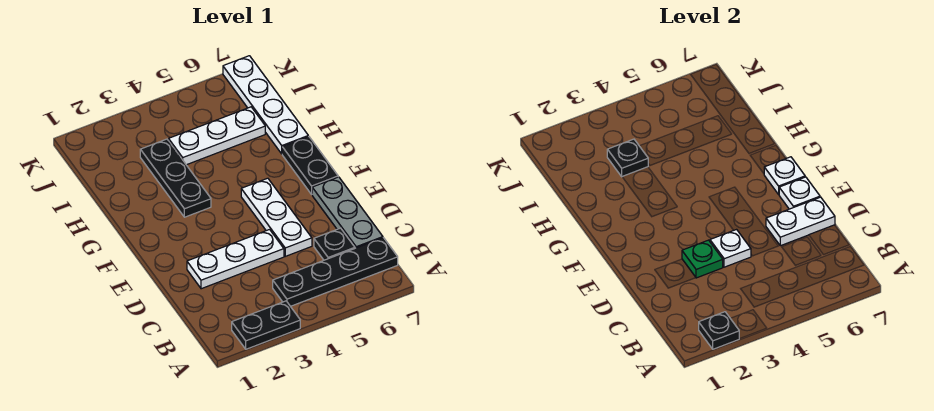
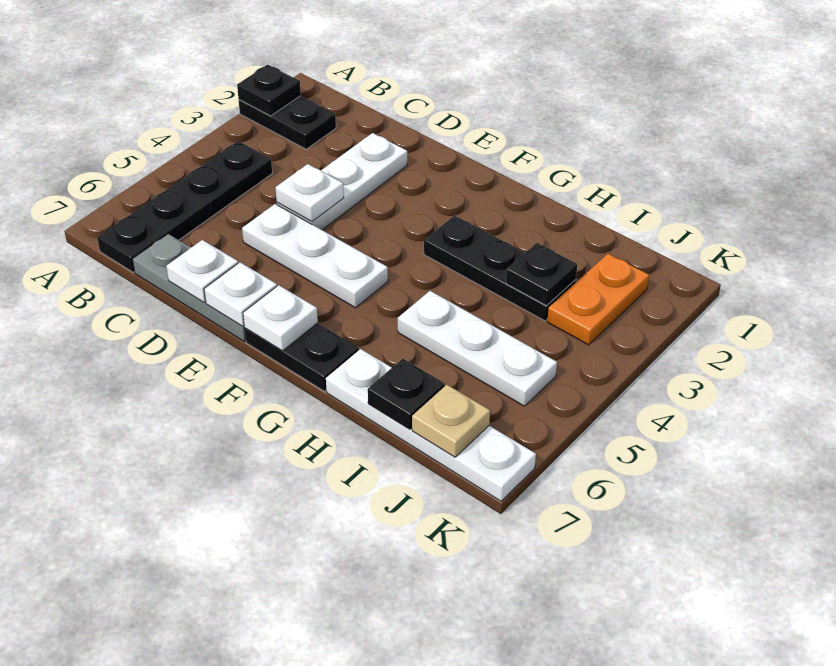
black 1x2 plate [232,301,300,349] -> black 1x2 plate turned to [239,96,336,149]
black 1x1 plate [314,228,355,260] -> black 1x1 plate moved to [368,359,445,429]
green 1x1 plate [682,240,723,278] -> none
white 1x2 plate [766,197,835,246] -> white 1x1 plate [166,240,238,302]
white 1x3 plate [169,107,265,165] -> white 1x3 plate turned to [398,291,557,406]
none -> orange 1x2 plate [547,254,649,345]
none -> tan 1x1 plate [412,385,490,457]

